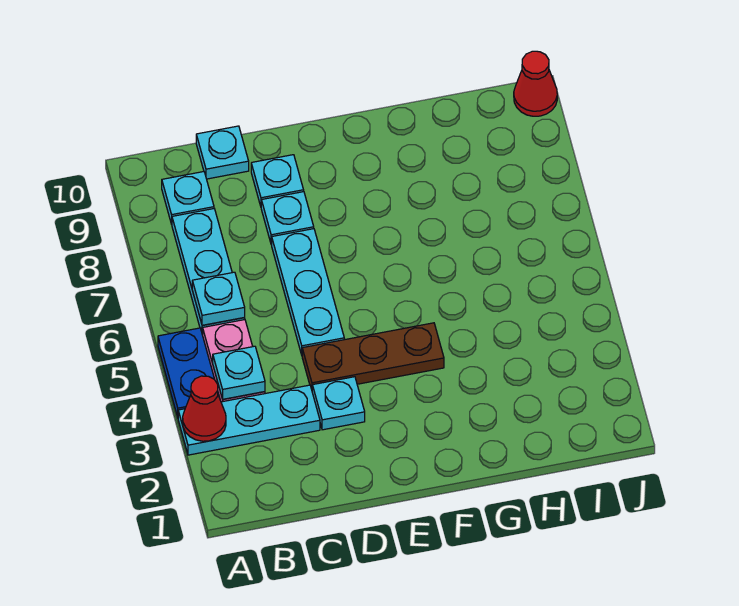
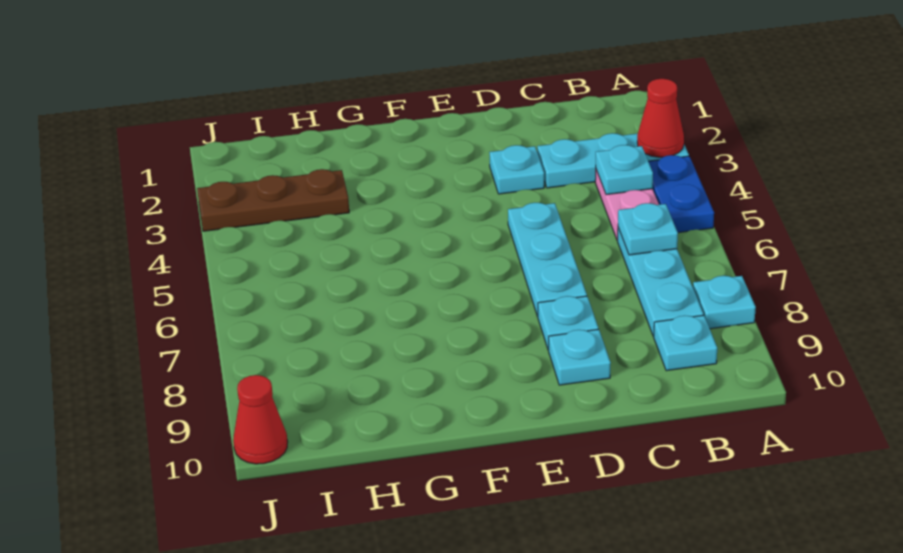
cyan 1x1 plate [196,126,249,179] -> cyan 1x1 plate moved to [693,276,756,329]
brown 1x3 plate [302,323,444,389] -> brown 1x3 plate moved to [197,169,349,231]

